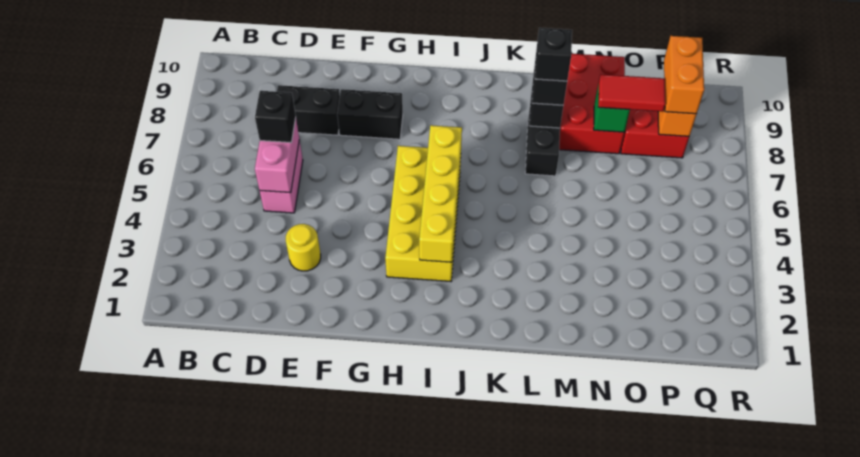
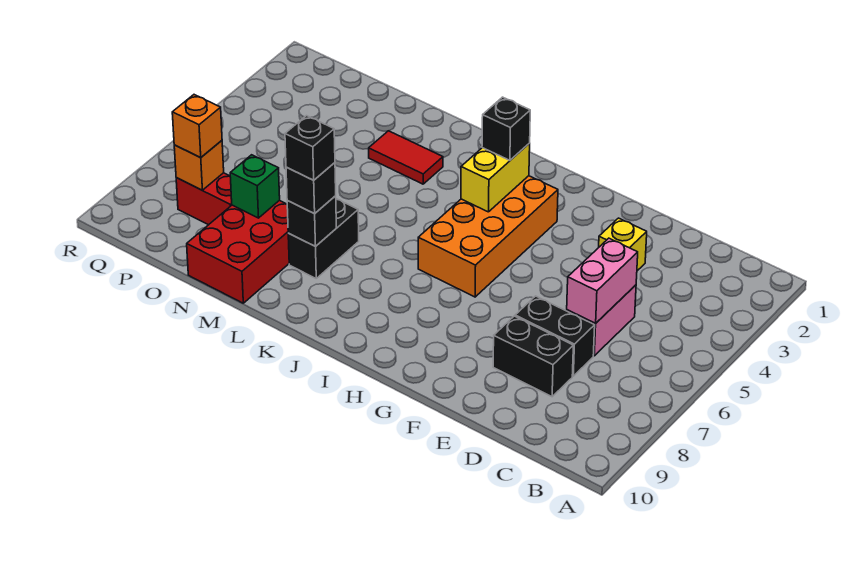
black 1x1 brick [255,91,296,143] -> black 1x1 brick moved to [482,97,530,160]
yellow 1x1 round brick [286,224,321,271] -> yellow 1x1 brick [599,218,647,271]
black 1x2 brick [337,89,403,139] -> black 1x2 brick moved to [515,296,595,376]
yellow 2x4 brick [385,146,461,281] -> orange 2x4 brick [418,176,558,297]
yellow 1x4 brick [419,125,462,262] -> yellow 1x2 brick [461,143,530,212]
red 1x2 tile [598,74,665,112] -> red 1x2 tile moved to [369,131,443,184]
orange 1x2 brick [664,36,704,114] -> orange 1x1 brick [172,95,222,158]

